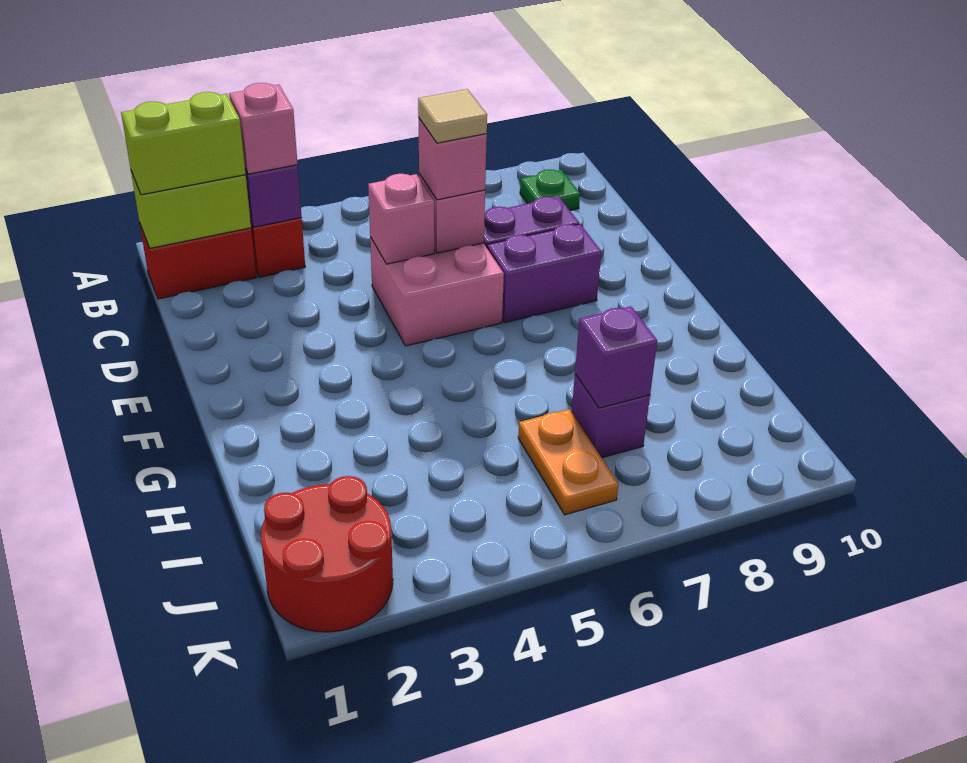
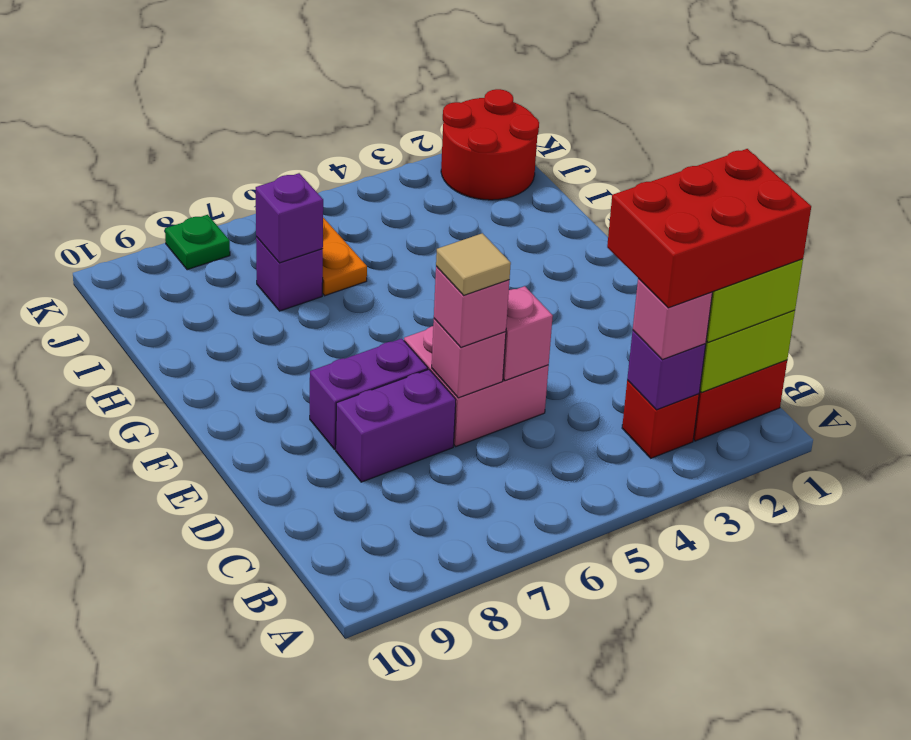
none -> red 2x3 brick [607,149,811,308]
green 1x1 plate [520,169,580,211] -> green 1x1 plate moved to [165,215,230,270]

